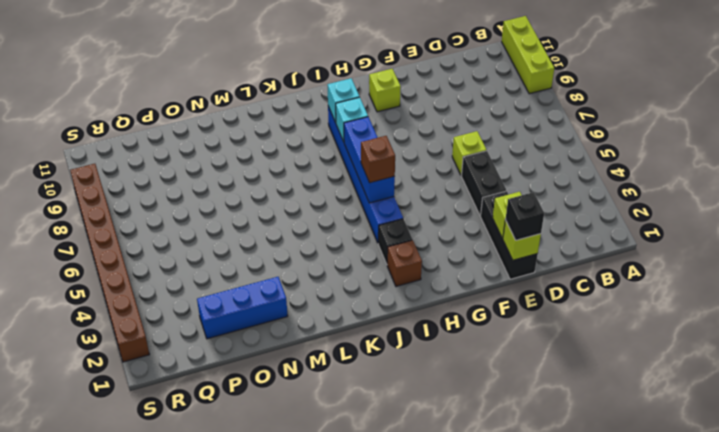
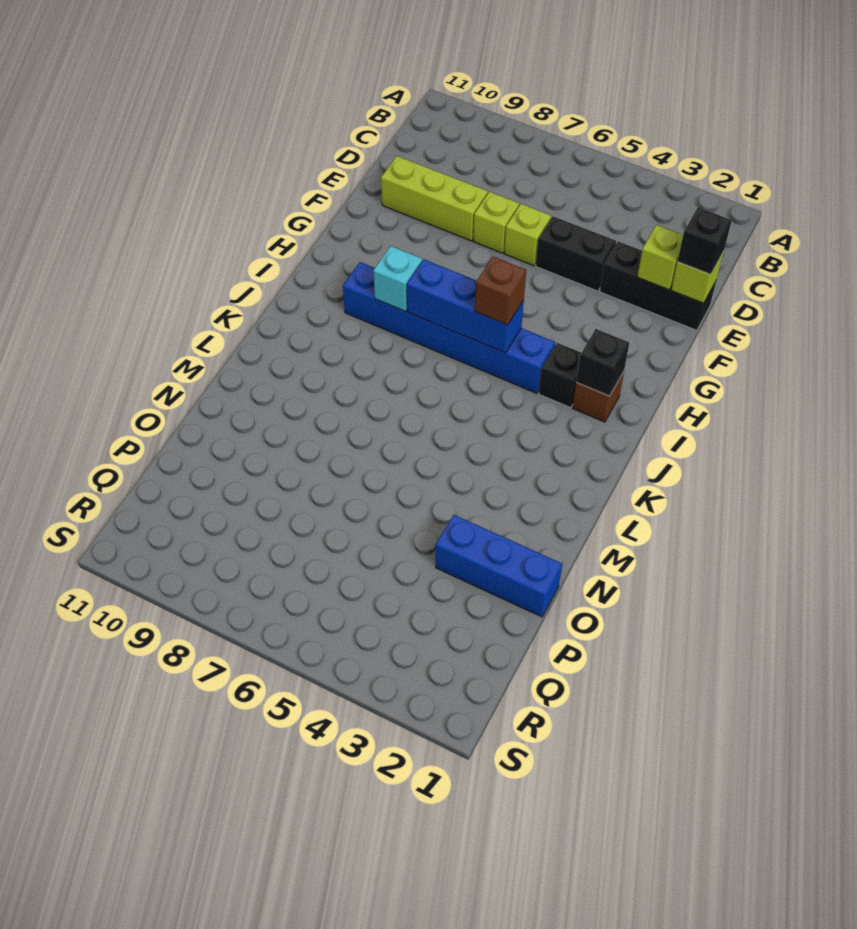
lime 1x3 brick [502,16,554,94] -> lime 1x3 brick moved to [381,156,488,241]
lime 1x1 brick [369,69,401,112] -> lime 1x1 brick moved to [473,192,519,253]
none -> black 1x1 brick [576,329,629,396]
cyan 1x1 brick [327,78,360,123] -> none
blue 1x3 brick [197,277,288,339] -> blue 1x3 brick turned to [436,515,562,617]
brown 1x8 brick [70,164,149,362] -> none

